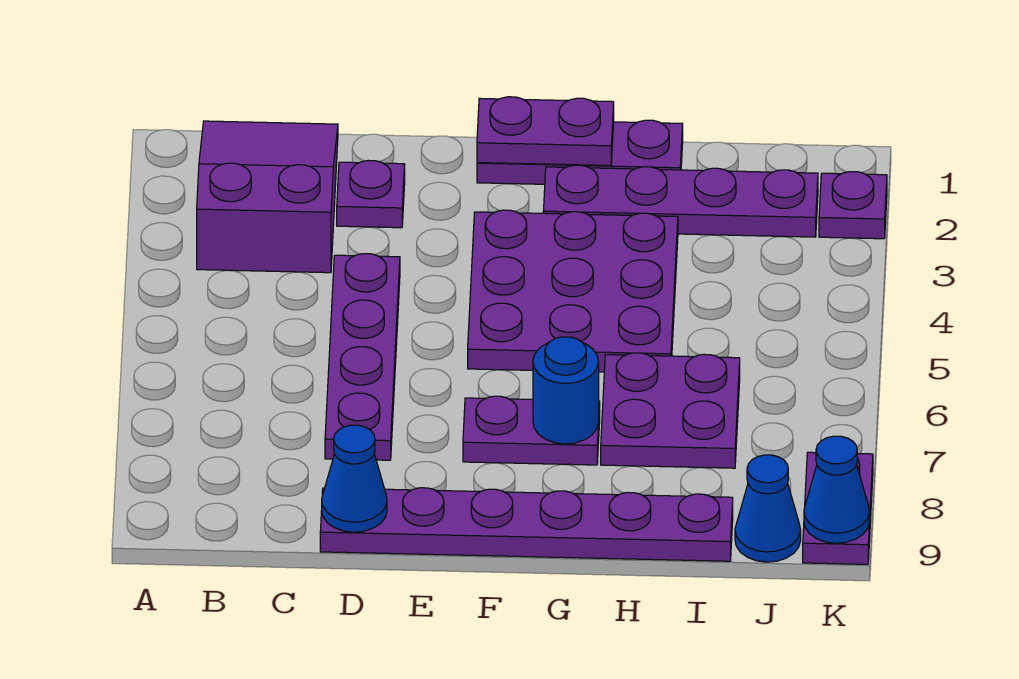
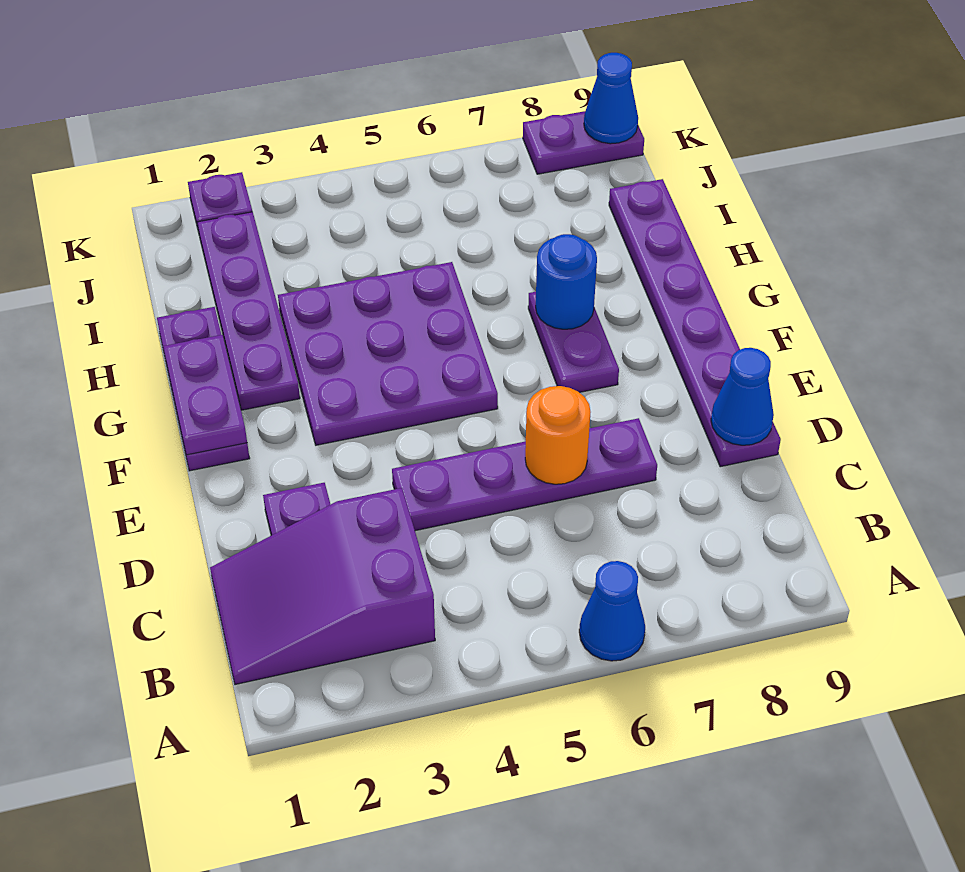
none -> orange 1x1 round brick [525,386,590,484]
purple 2x2 plate [601,353,740,468] -> none
blue 1x1 cone [735,455,801,562] -> blue 1x1 cone moved to [579,561,645,661]

